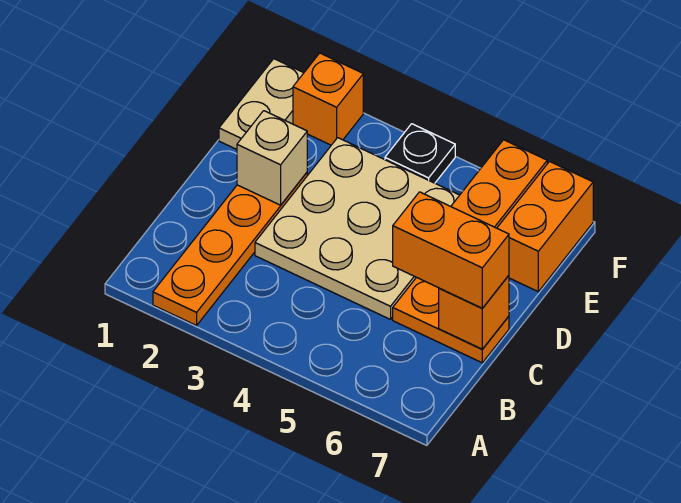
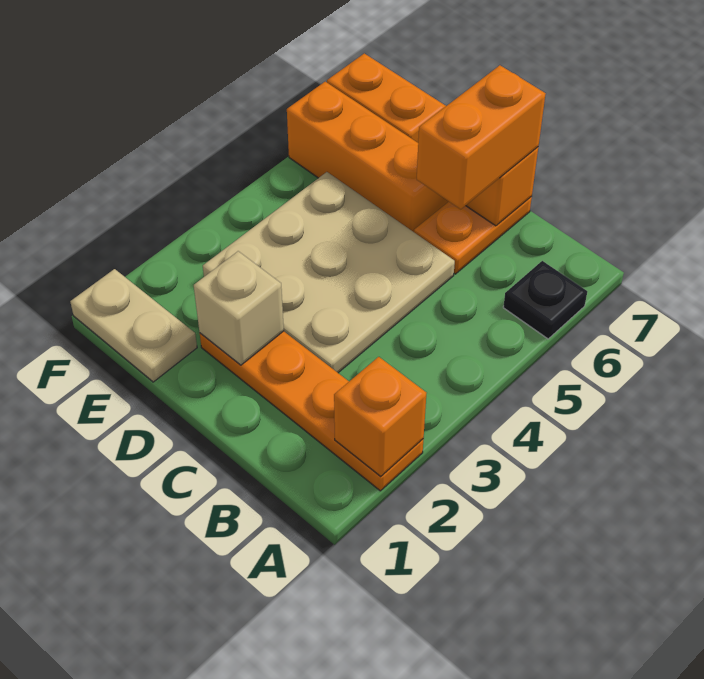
orange 1x1 brick [293,53,363,145] -> orange 1x1 brick moved to [334,357,426,477]
black 1x1 plate [385,124,455,183] -> black 1x1 plate moved to [503,261,587,339]

